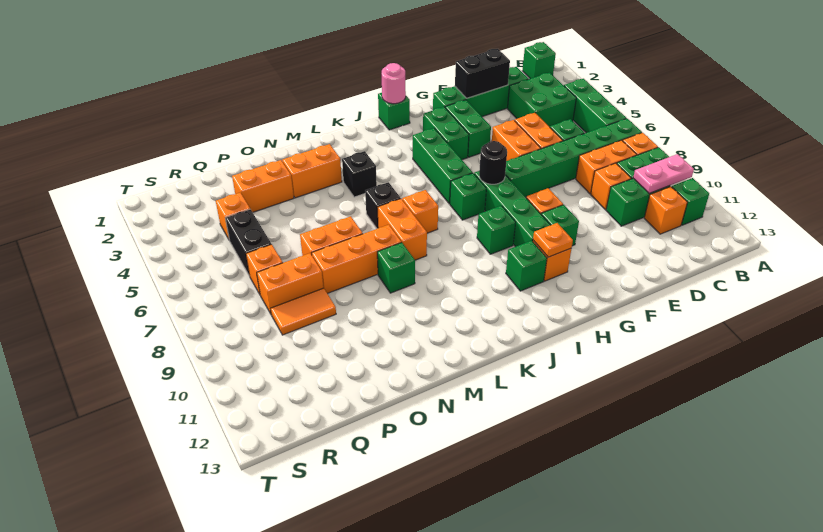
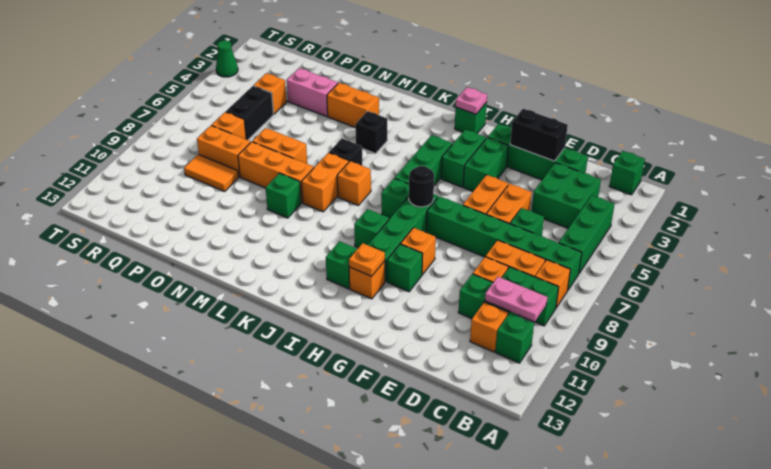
pink 1x1 round brick [382,63,406,104] -> pink 1x1 plate [456,87,487,114]
orange 1x2 brick [232,160,294,212] -> pink 1x2 brick [287,68,338,116]
none -> green 1x1 cone [216,40,238,77]

